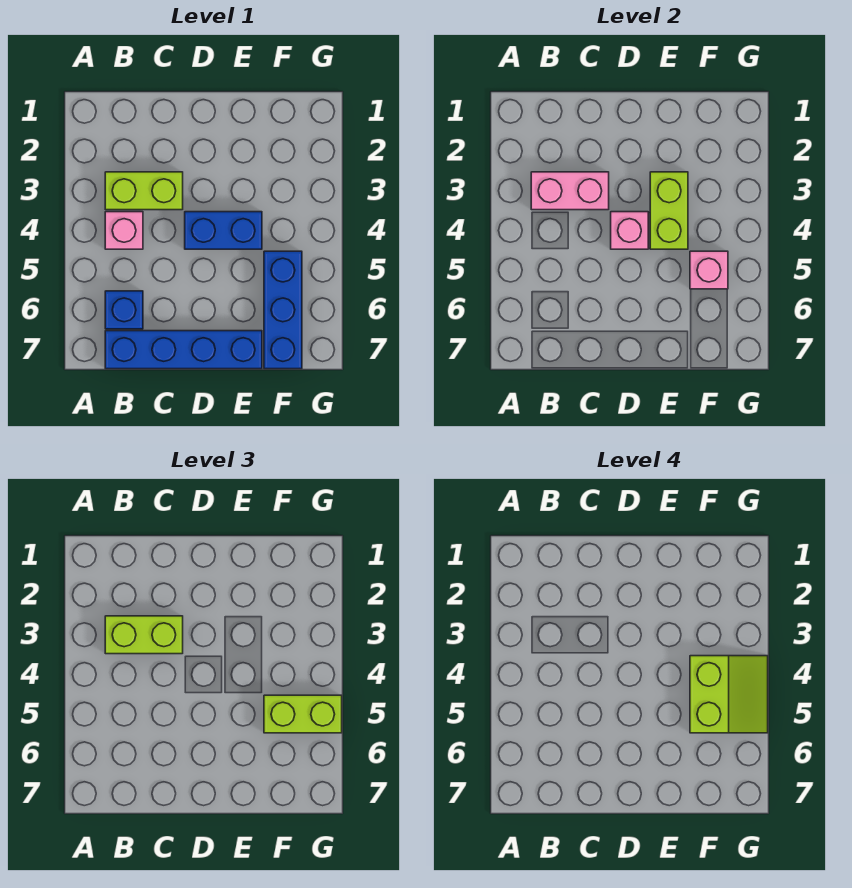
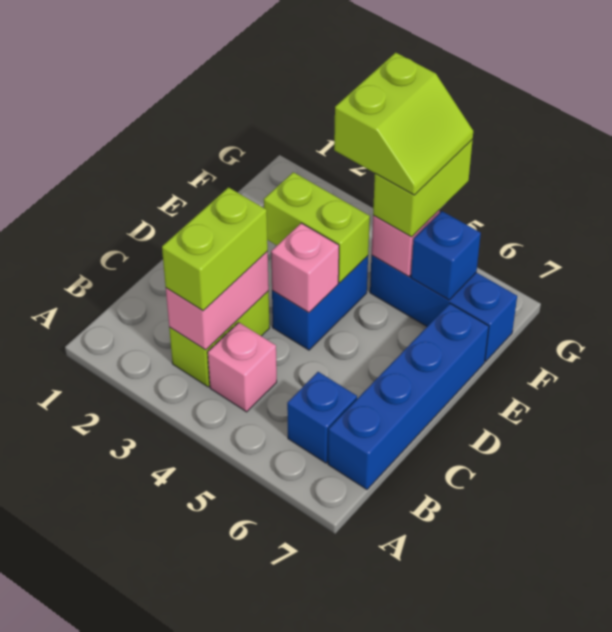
lime 2x2 slope [690,656,768,733] -> lime 2x2 slope turned to [334,53,473,195]
none -> blue 1x1 brick [411,211,481,300]

